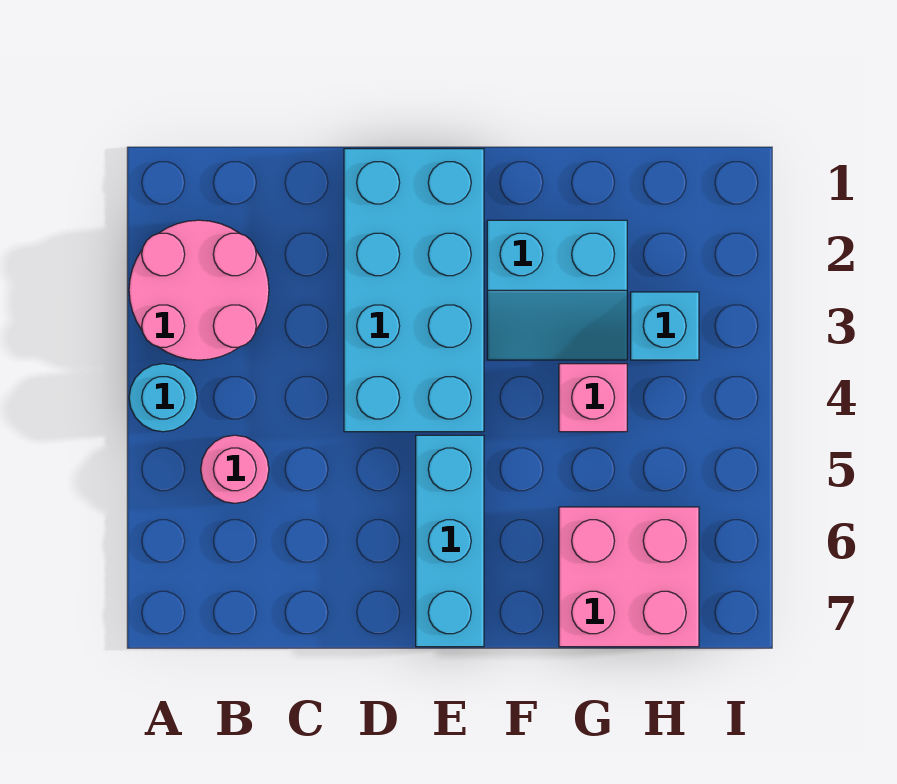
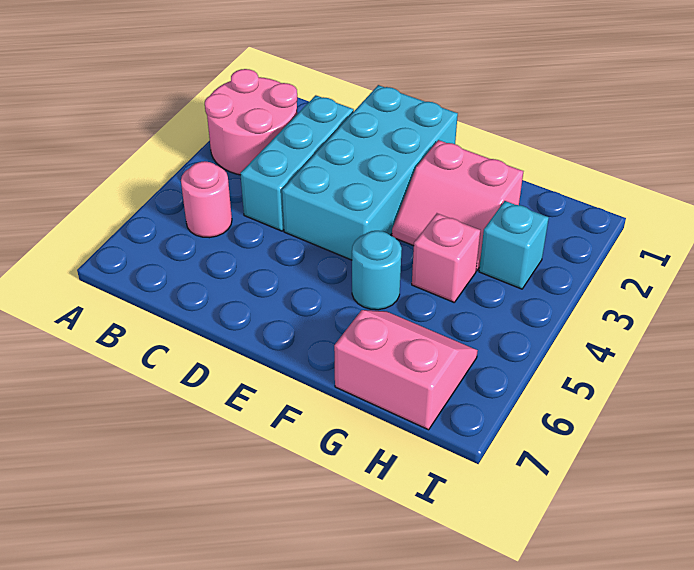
cyan 1x1 round brick [129,364,197,432] -> cyan 1x1 round brick moved to [352,231,402,310]
cyan 1x3 brick [416,435,484,647] -> cyan 1x3 brick moved to [240,95,354,231]
cyan 2x2 slope [487,220,627,360] -> pink 2x2 slope [392,140,523,271]
pink 2x2 brick [559,507,699,647] -> pink 2x2 slope [334,310,478,430]

